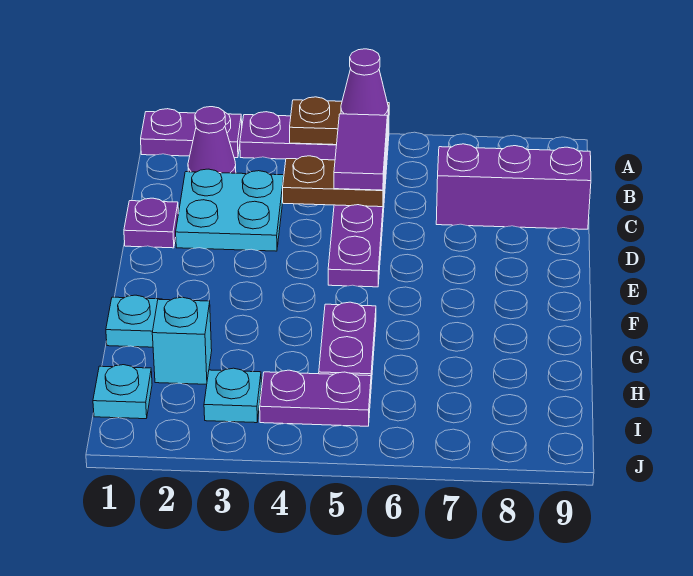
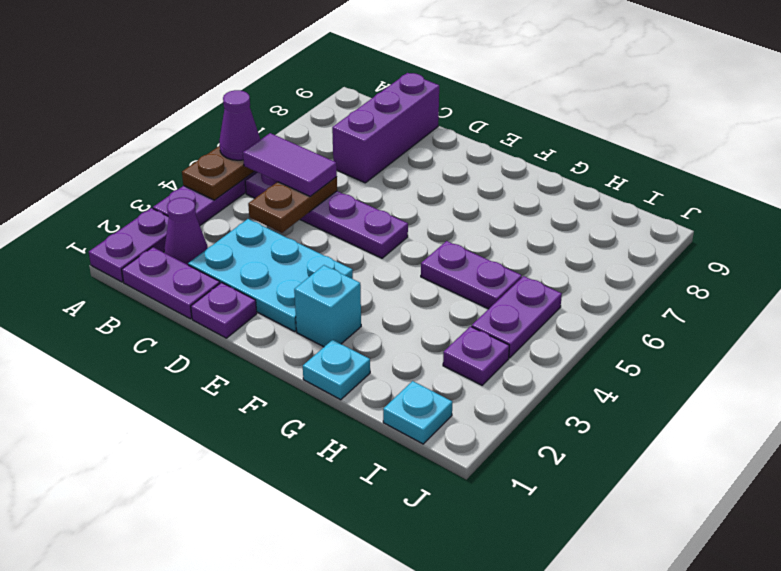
none -> purple 1x2 plate [122,247,220,319]
cyan 2x2 plate [176,169,284,251] -> cyan 2x3 plate [188,219,353,332]
cyan 1x1 brick [152,297,212,384] -> cyan 1x1 brick moved to [294,265,361,347]
cyan 1x1 plate [204,368,261,423] -> purple 1x1 plate [443,326,509,385]

